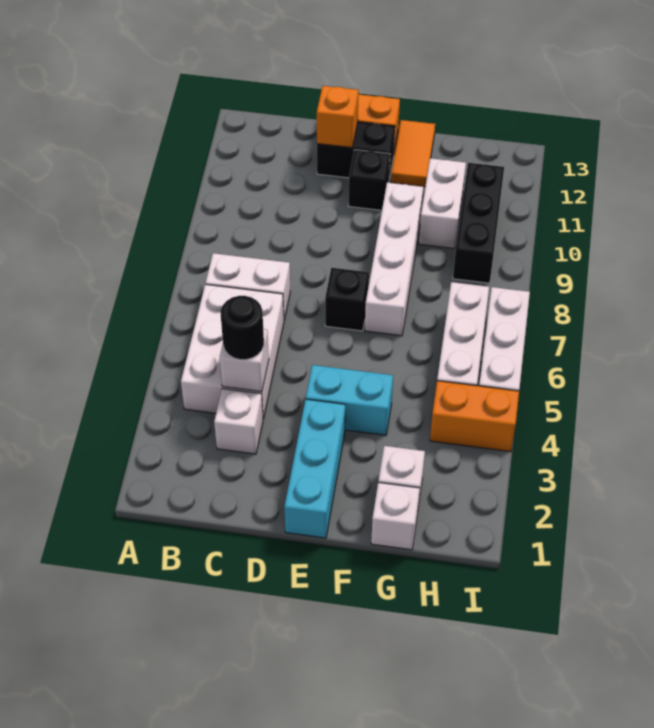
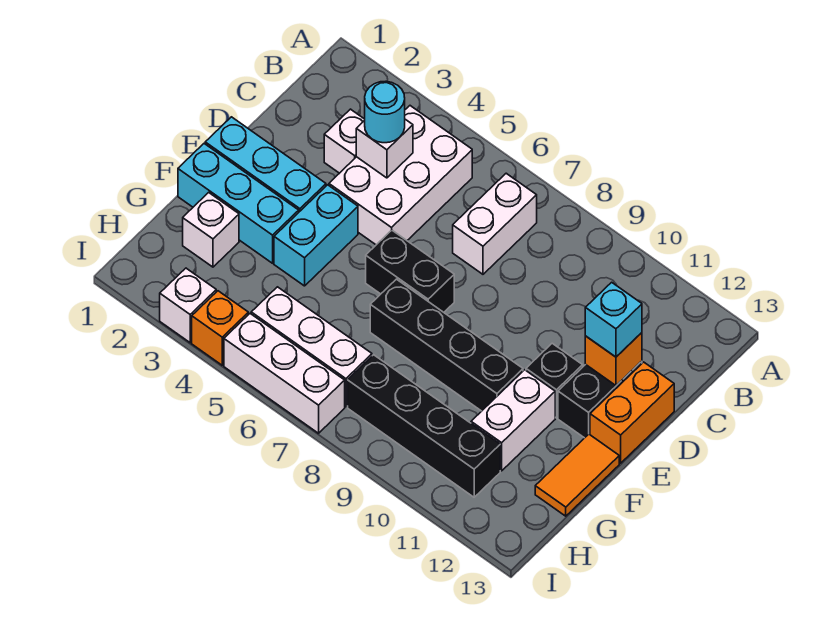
white 2x3 brick [181,284,284,419] -> white 2x3 brick turned to [329,106,472,245]
black 1x1 round brick [221,296,264,360] -> cyan 1x1 round brick [365,81,405,143]
none -> cyan 1x1 brick [585,282,642,357]
black 1x1 brick [325,268,369,331] -> black 1x2 brick [366,230,454,312]
none -> cyan 1x3 brick [178,144,299,263]
white 1x4 brick [365,182,423,336] -> black 1x4 brick [370,279,523,411]
orange 1x2 tile [391,120,435,187] -> orange 1x2 tile turned to [535,434,619,516]
white 1x1 brick [371,482,420,550] -> white 1x1 brick moved to [160,268,216,343]
white 1x2 brick [419,158,466,249] -> white 1x2 brick turned to [471,370,555,471]
orange 1x2 brick [430,381,519,452] -> orange 1x1 brick [192,291,248,365]
black 1x3 brick [453,163,504,283] -> black 1x4 brick [348,355,500,497]

